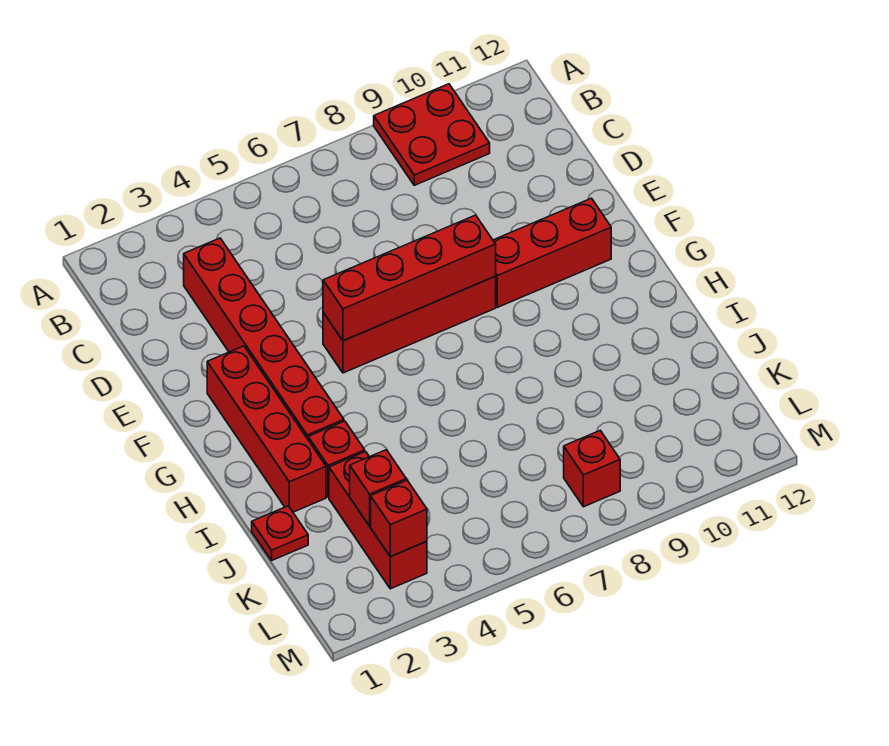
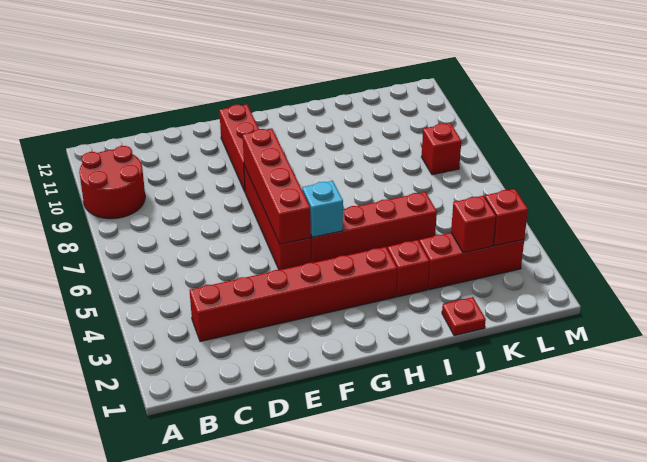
red 2x2 plate [374,84,490,185] -> red 2x2 round brick [79,146,145,219]
red 1x4 brick [207,346,326,512] -> red 1x4 brick moved to [311,192,437,263]
none -> cyan 1x1 brick [302,181,343,237]

